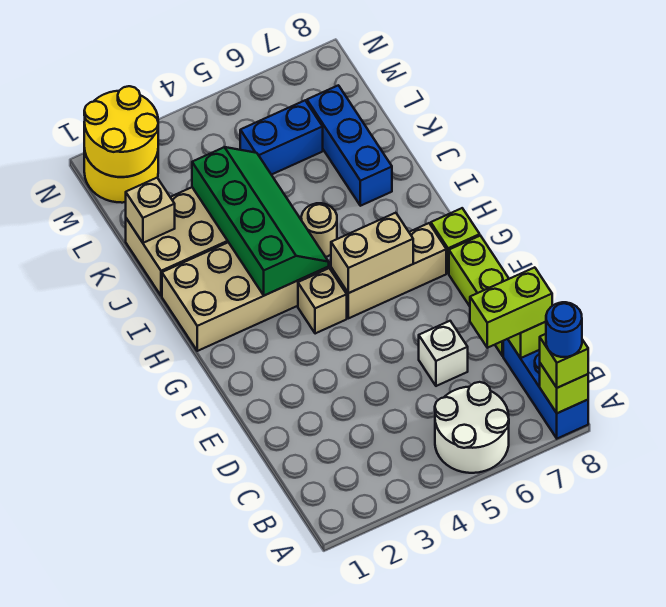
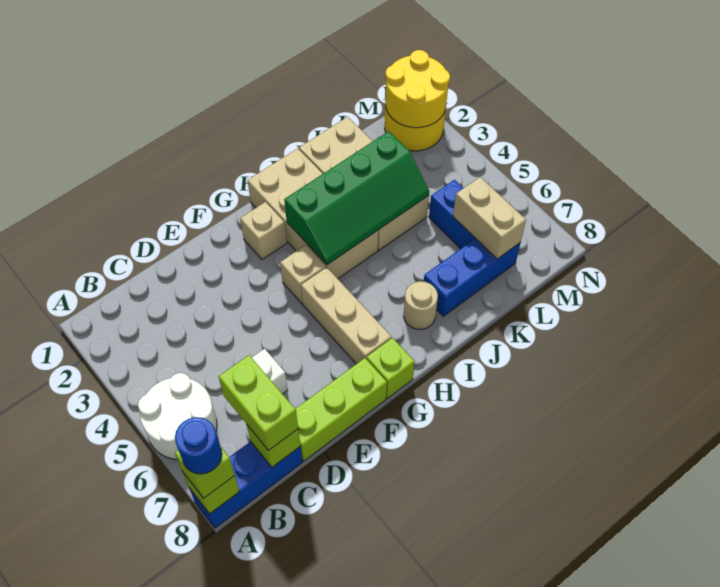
tan 1x2 brick [331,213,413,293] -> tan 1x2 brick moved to [453,177,526,259]
tan 1x1 round brick [301,203,337,257] -> tan 1x1 round brick moved to [404,281,438,330]
tan 1x1 brick [126,178,175,243] -> tan 1x1 brick moved to [240,202,287,260]

